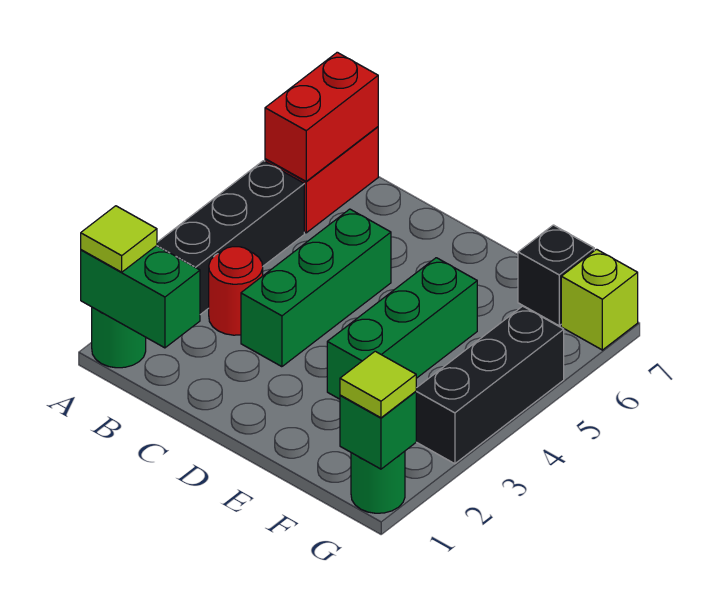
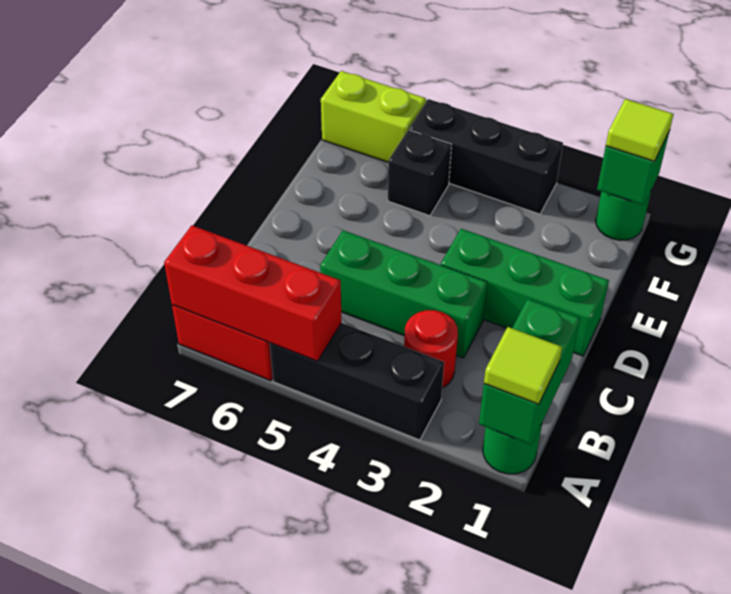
red 1x2 brick [265,52,378,182] -> red 1x3 brick [164,225,342,361]
green 1x3 brick [327,258,477,399] -> green 1x3 brick moved to [441,229,609,356]
black 1x1 brick [518,225,594,326] -> black 1x1 brick moved to [388,130,451,216]
lime 1x1 brick [561,249,638,350] -> lime 1x2 brick [321,71,426,162]

